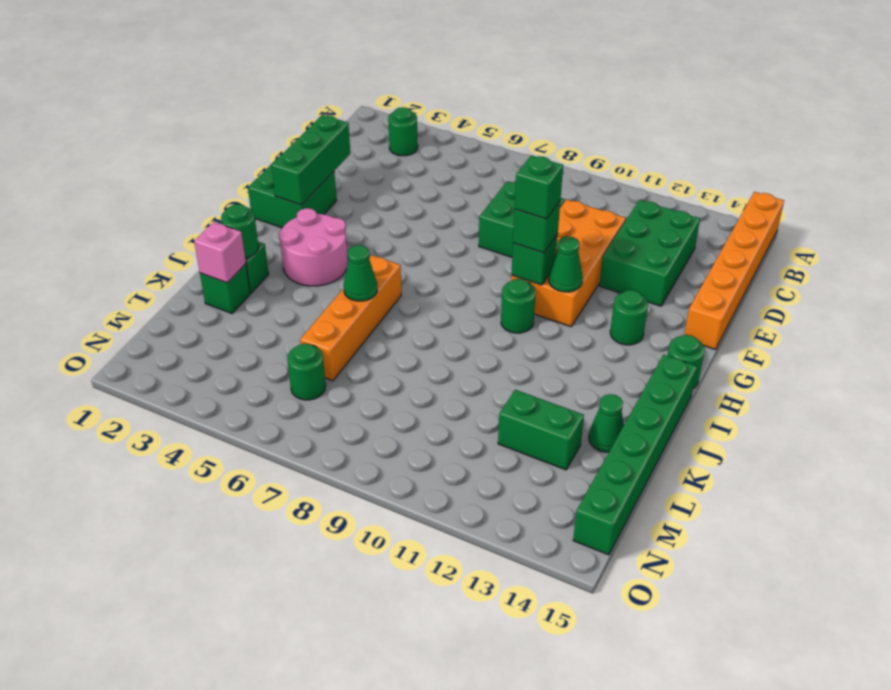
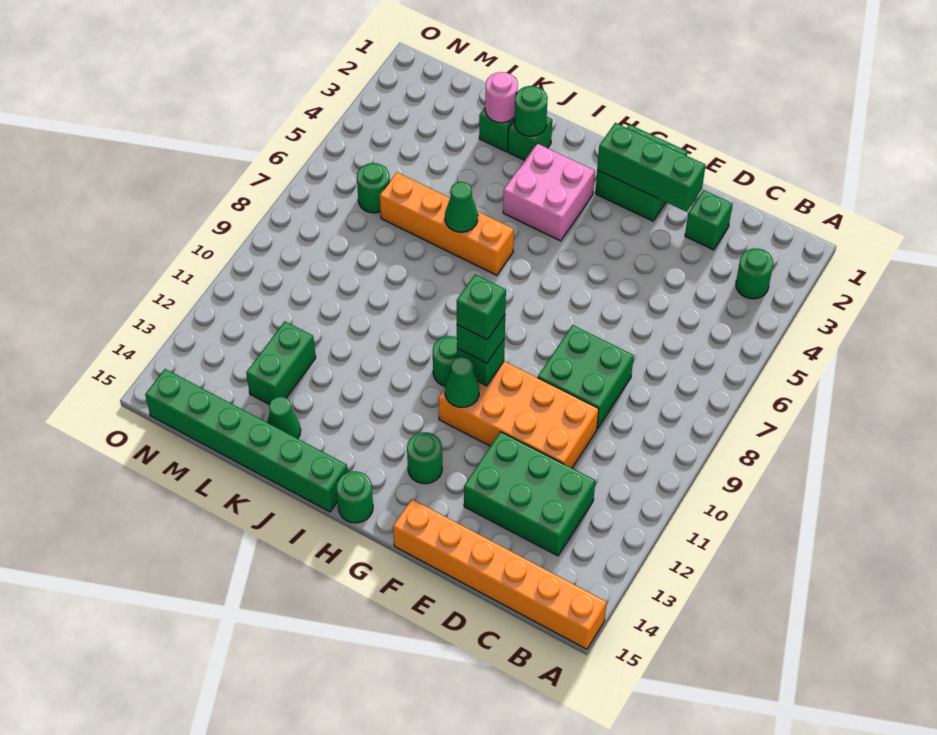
none -> green 1x1 brick [685,190,732,250]
pink 2x2 round brick [279,208,348,286] -> pink 2x2 brick [503,144,595,241]
pink 1x1 brick [194,222,246,283] -> pink 1x1 round brick [485,72,518,123]

